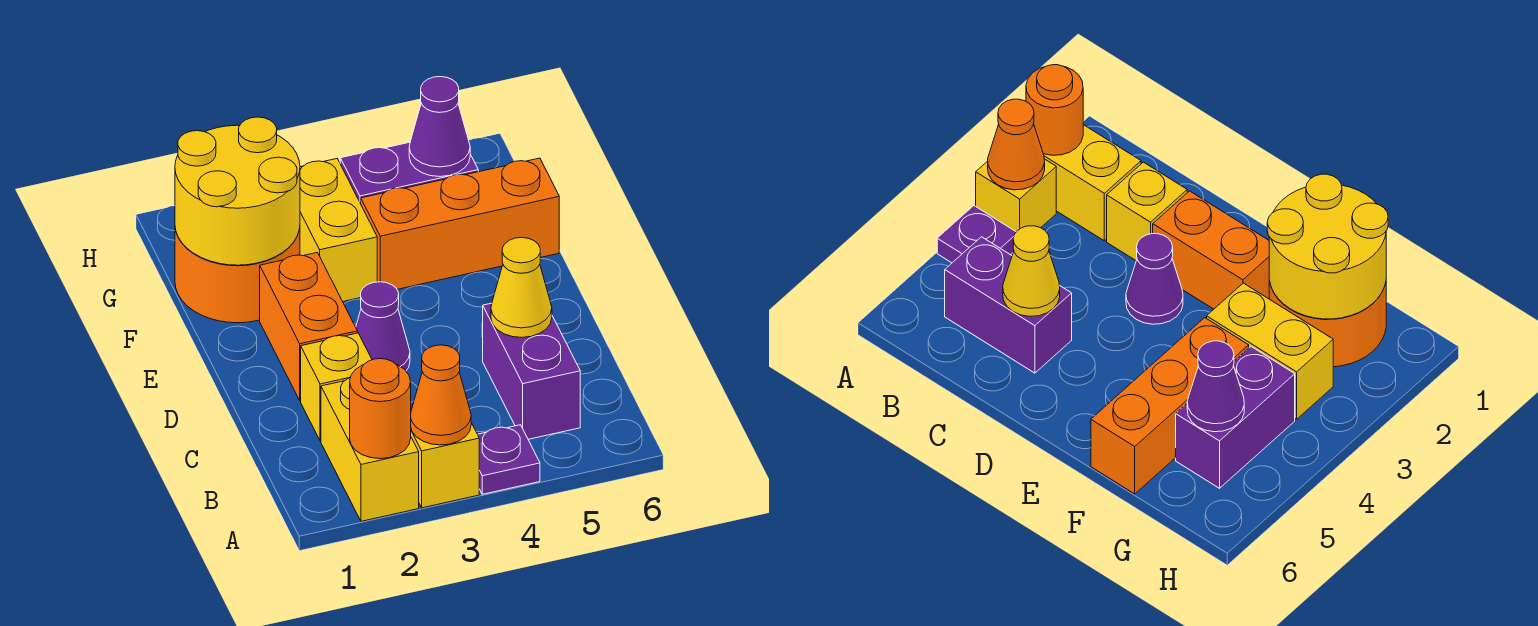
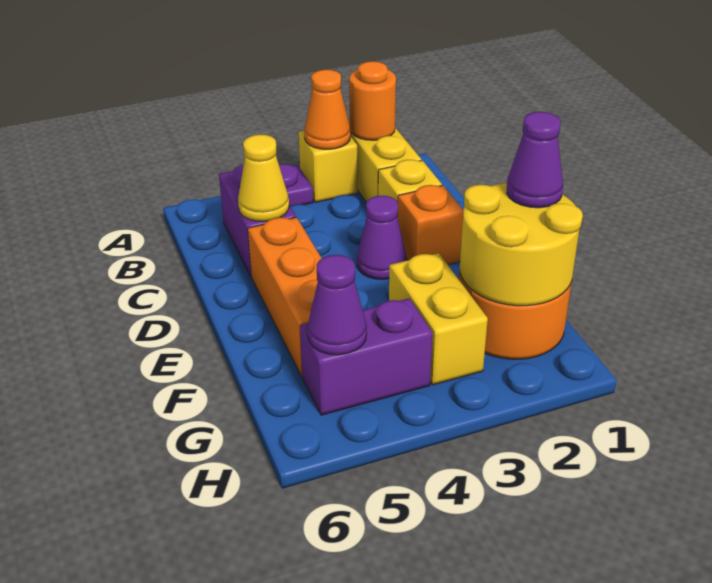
orange 1x2 brick [260,253,357,401] -> orange 1x1 brick [397,185,463,265]
none -> purple 1x1 cone [507,112,563,208]
orange 1x3 brick [361,158,559,289] -> orange 1x3 brick turned to [248,217,322,376]

